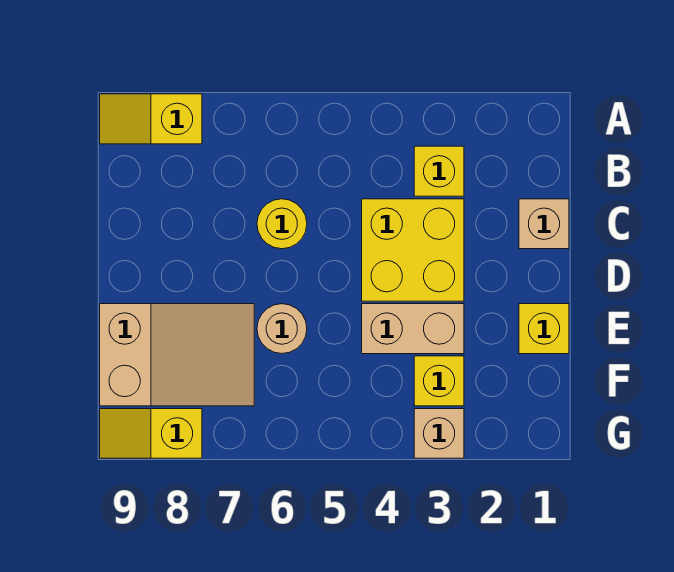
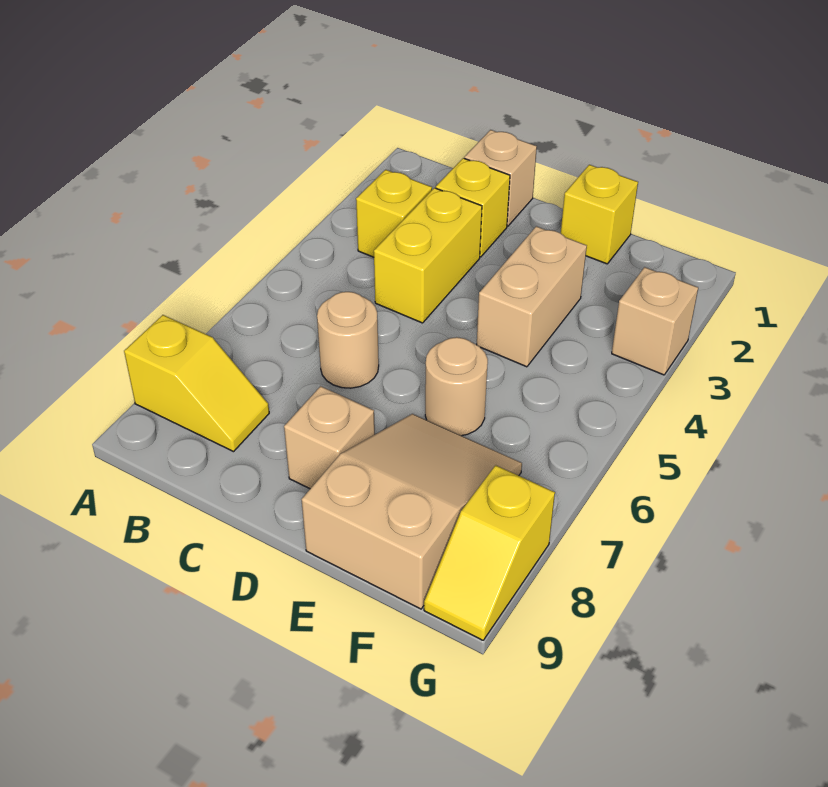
yellow 1x2 slope [100,94,202,144] -> yellow 1x2 slope turned to [124,315,269,452]
yellow 2x2 brick [362,199,464,301] -> yellow 1x2 brick [374,188,482,323]
yellow 1x1 round brick [257,199,307,249] -> tan 1x1 round brick [317,292,379,388]
none -> tan 1x1 brick [284,386,375,489]
yellow 1x1 brick [414,356,464,406] -> yellow 1x1 brick moved to [436,158,510,257]

